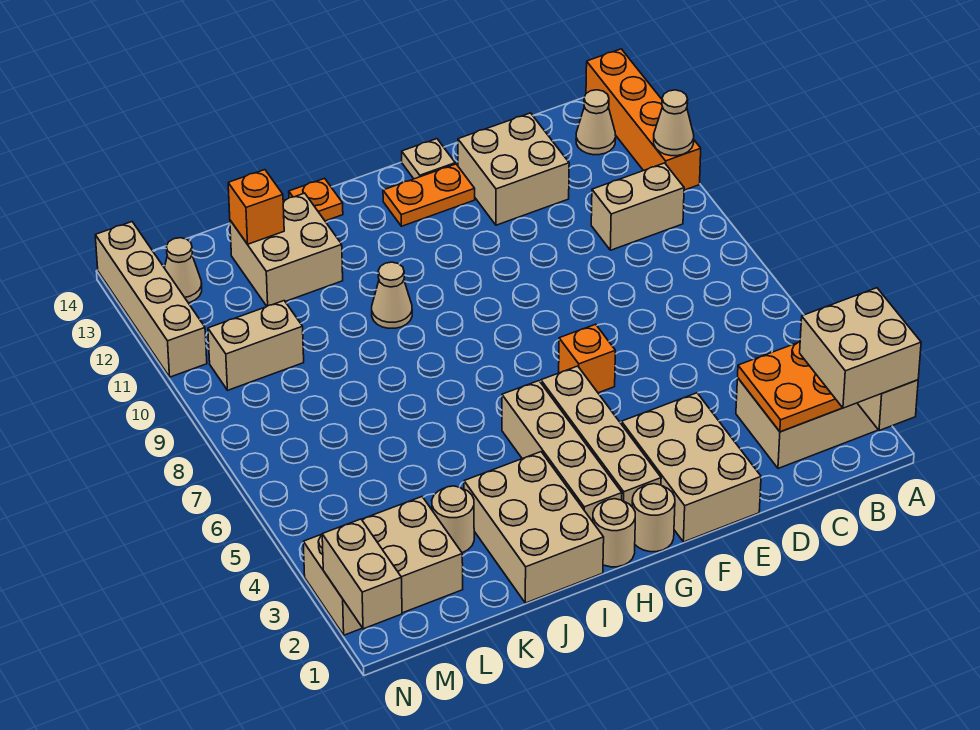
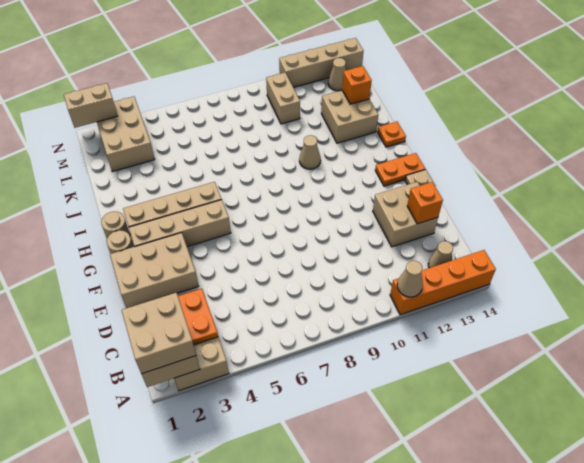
tan 1x2 brick [591,163,684,250] -> none
orange 1x1 brick [559,324,615,393] -> orange 1x1 brick moved to [407,182,443,224]
orange 1x2 plate [383,164,475,226] -> orange 1x2 plate turned to [375,153,425,186]
tan 2x3 brick [464,452,604,603] -> none
tan 1x1 round brick [432,486,474,553] -> none

